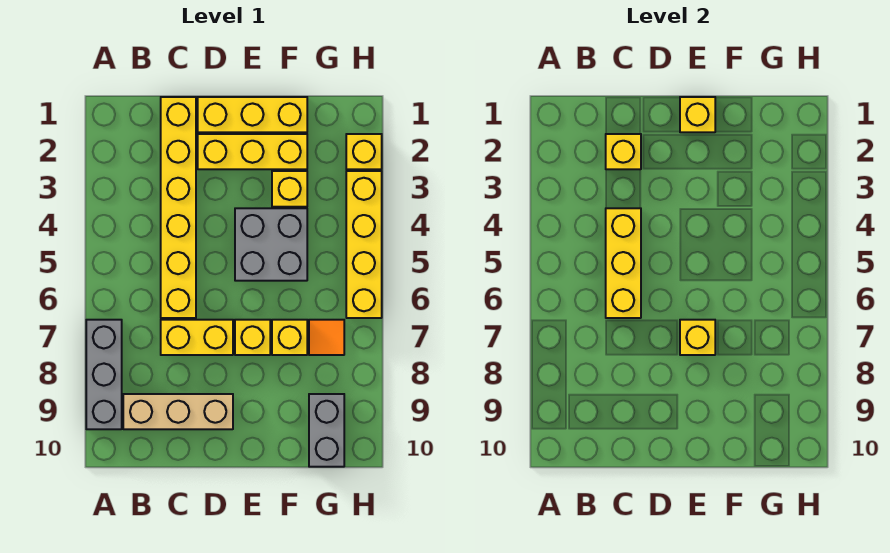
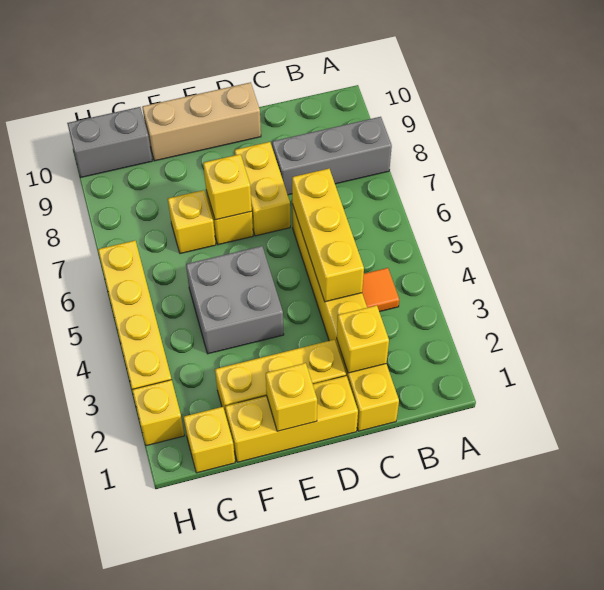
grey 1x3 brick [86,320,122,429] -> grey 1x3 brick turned to [272,117,392,195]
tan 1x3 brick [123,394,233,429] -> tan 1x3 brick moved to [142,82,261,161]
yellow 1x2 brick [161,320,233,355] -> yellow 1x2 brick turned to [235,142,290,236]
yellow 1x1 brick [272,171,307,207] -> yellow 1x1 brick moved to [184,407,235,473]
orange 1x1 tile [309,320,344,355] -> orange 1x1 tile moved to [362,268,399,312]
grey 1x2 brick [309,394,344,467] -> grey 1x2 brick turned to [67,107,152,177]

